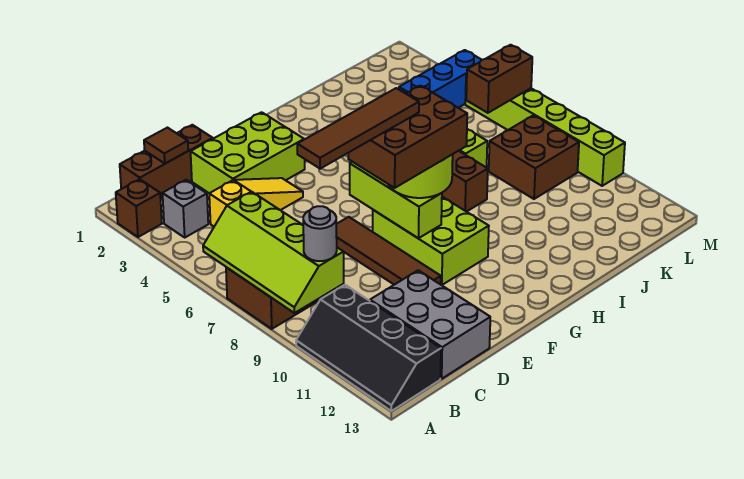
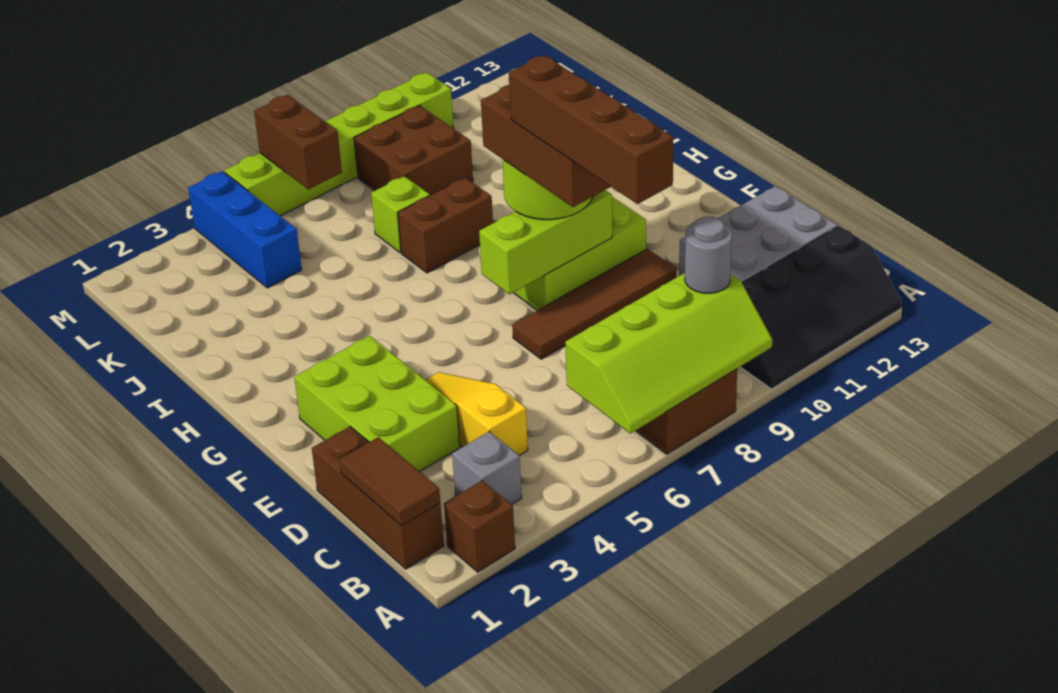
brown 1x1 tile [144,128,188,164] -> brown 1x2 tile [340,437,440,526]
brown 1x4 tile [297,88,419,169] -> brown 1x4 brick [509,55,673,204]

